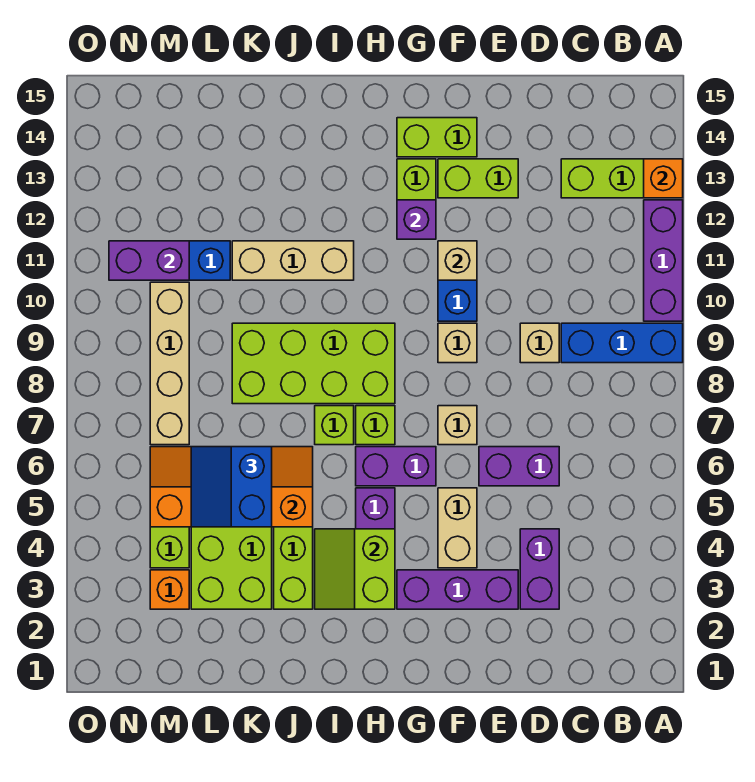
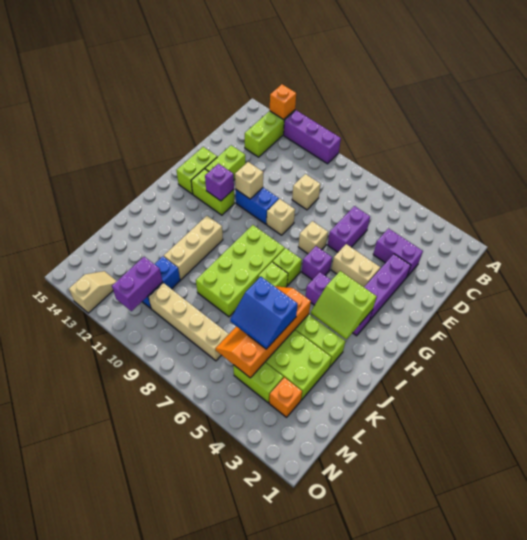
blue 1x3 brick [561,323,683,363] -> none
purple 1x2 brick [356,447,436,486] -> purple 1x1 brick [302,246,332,280]
none -> tan 1x2 slope [69,271,116,313]

